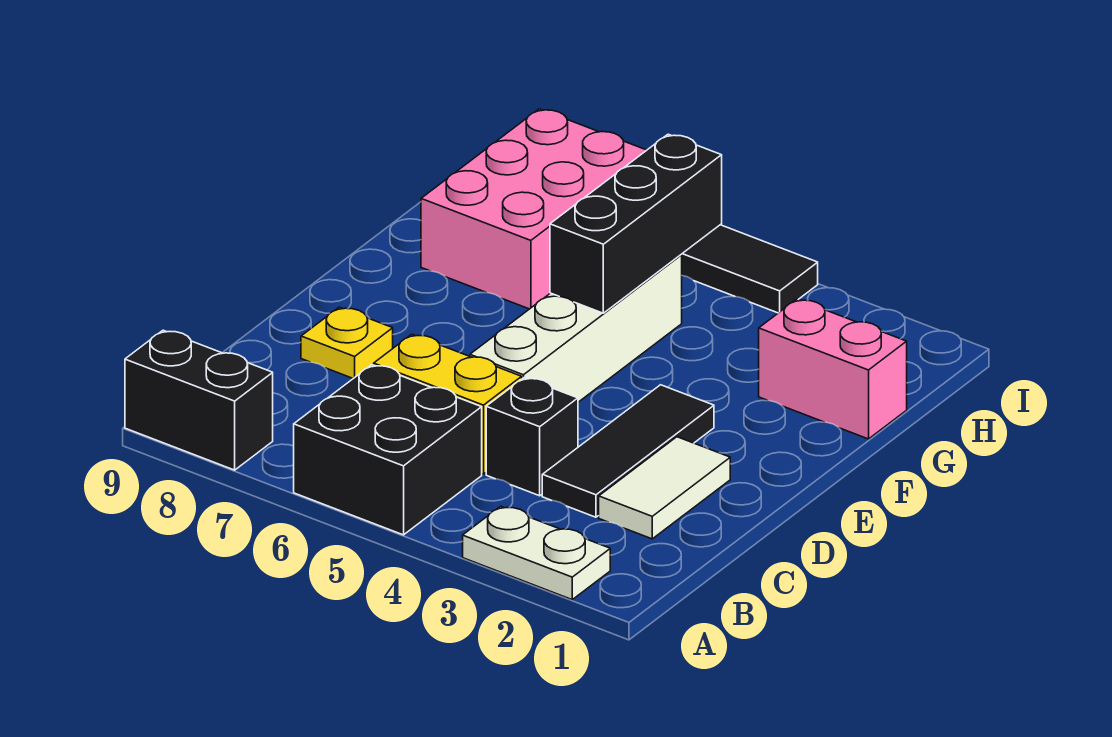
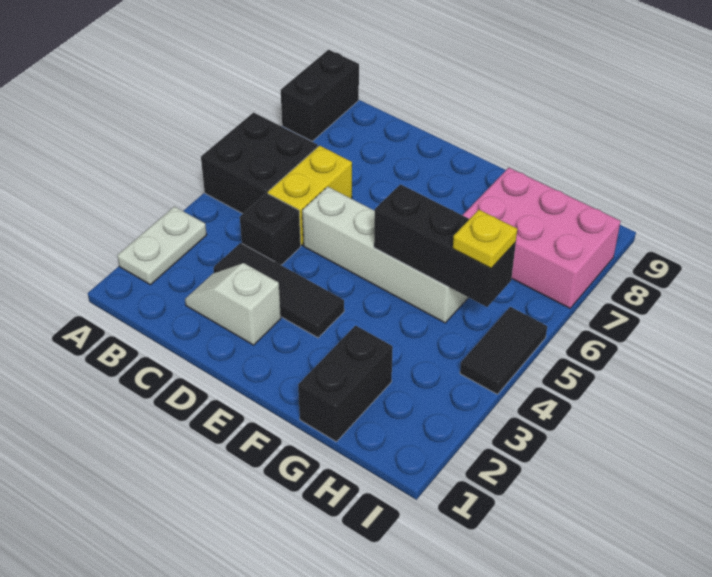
white 1x2 tile [599,437,730,539] -> white 1x2 slope [185,263,281,345]
yellow 1x1 plate [301,307,393,378] -> yellow 1x1 plate moved to [453,210,517,268]
pink 1x2 brick [759,299,907,439] -> black 1x2 brick [298,325,393,442]

